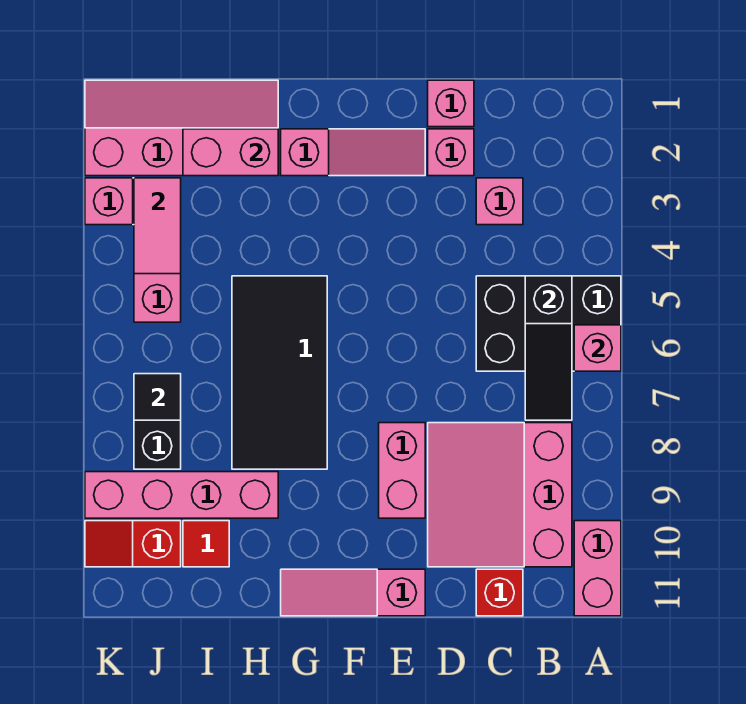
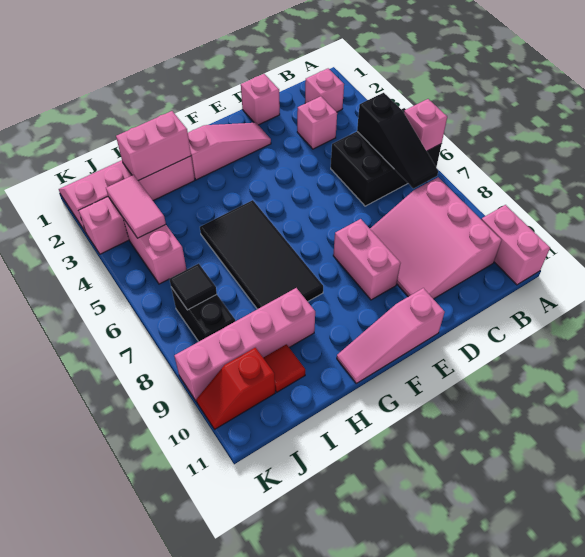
red 1x1 brick [476,569,523,616] -> none
pink 1x1 brick [428,129,474,176] -> pink 1x1 brick moved to [305,68,344,112]

